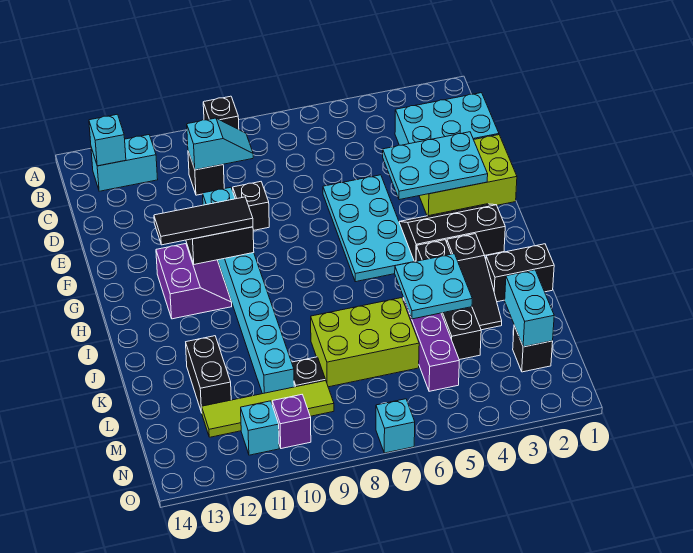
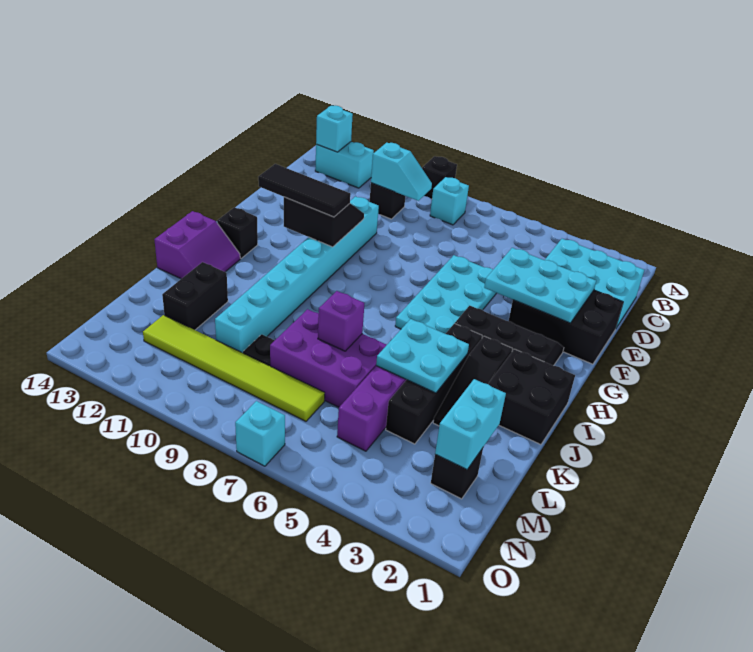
lime 2x3 brick [419,135,517,216] -> black 2x3 brick [509,291,623,364]
black 1x1 brick [233,182,269,231] -> black 1x1 brick moved to [217,207,258,258]
purple 2x2 slope [156,244,232,319] -> purple 2x2 slope moved to [154,211,240,279]
black 1x2 brick [486,244,554,302] -> black 2x2 brick [488,349,575,445]
lime 2x3 brick [311,298,419,387] -> purple 2x3 brick [270,309,386,407]
lime 1x4 tile [202,381,334,437] -> lime 1x6 tile [143,315,325,421]
purple 1x1 brick [272,395,311,449] -> purple 1x1 brick moved to [318,291,365,351]
cyan 1x1 brick [241,401,279,455] -> cyan 1x1 brick moved to [430,177,469,225]

